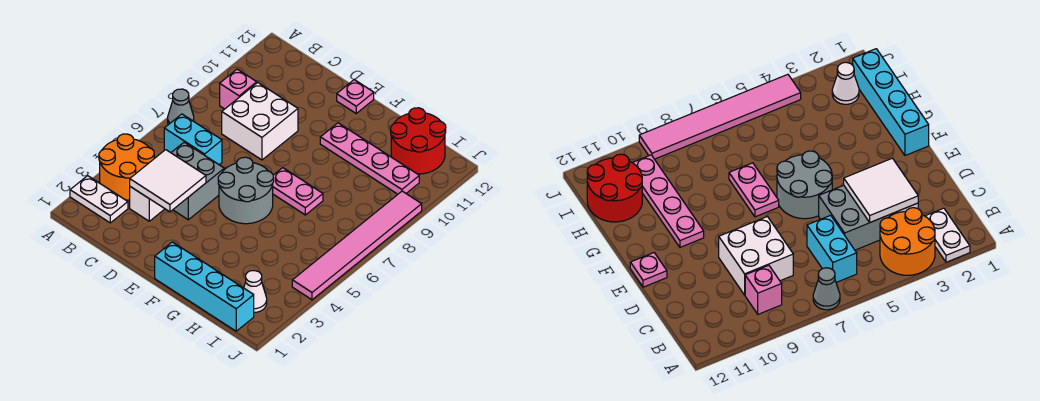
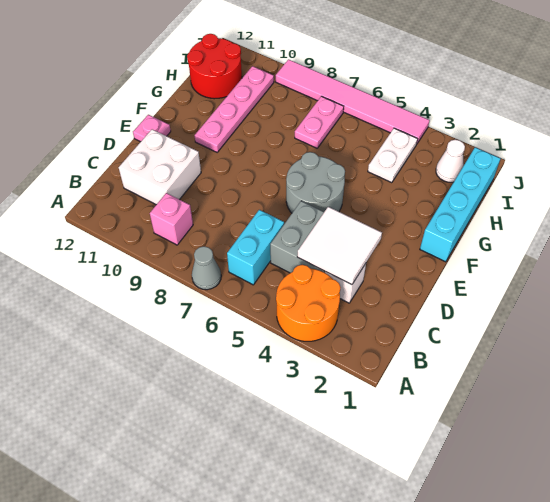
white 1x2 plate [70,176,128,223] -> white 1x2 plate moved to [368,128,417,183]
white 2x2 brick [222,83,298,160] -> white 2x2 brick moved to [119,129,201,205]
pink 1x2 plate [273,168,323,215] -> pink 1x2 plate moved to [295,96,344,148]

